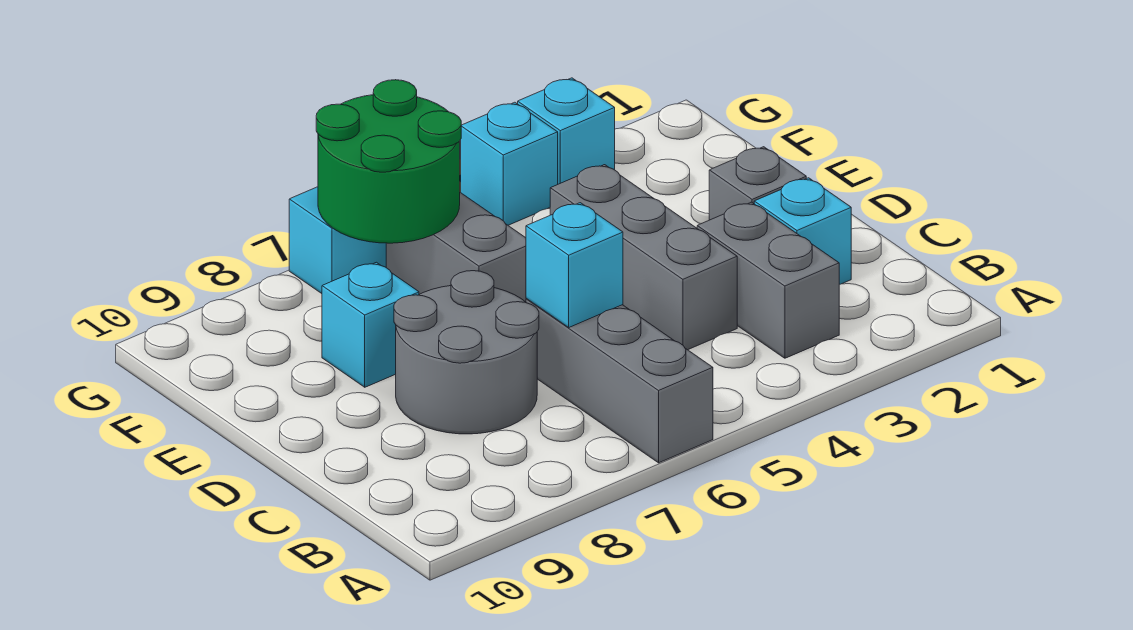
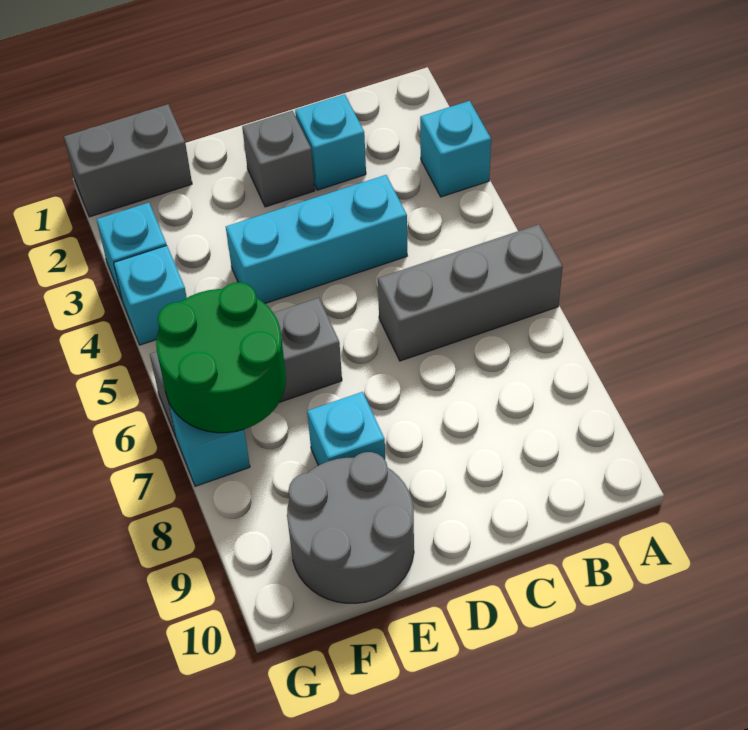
grey 1x2 brick [697,202,839,358] -> grey 1x2 brick moved to [64,104,192,217]
grey 1x3 brick [550,165,737,350] -> cyan 1x3 brick [226,175,407,303]
cyan 1x1 brick [526,203,623,327] -> cyan 1x1 brick moved to [420,101,491,197]
grey 2x2 round brick [394,271,539,434] -> grey 2x2 round brick moved to [287,452,414,603]

